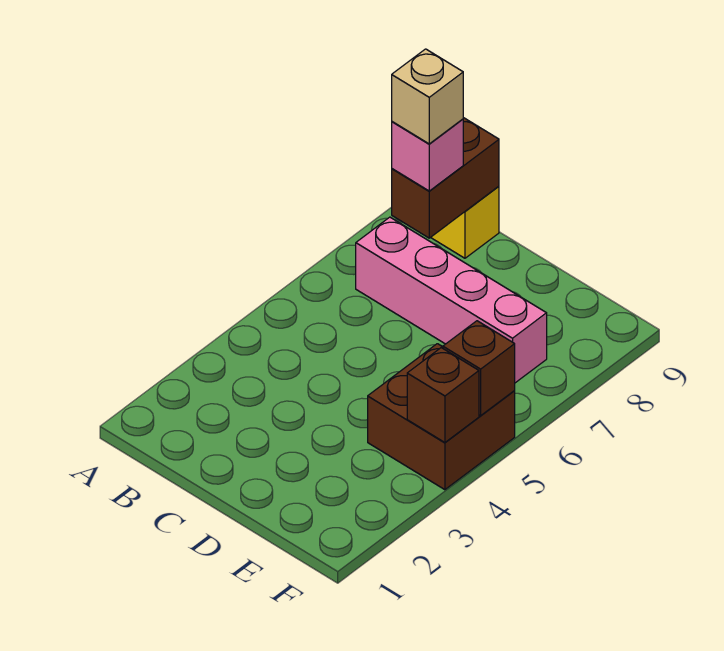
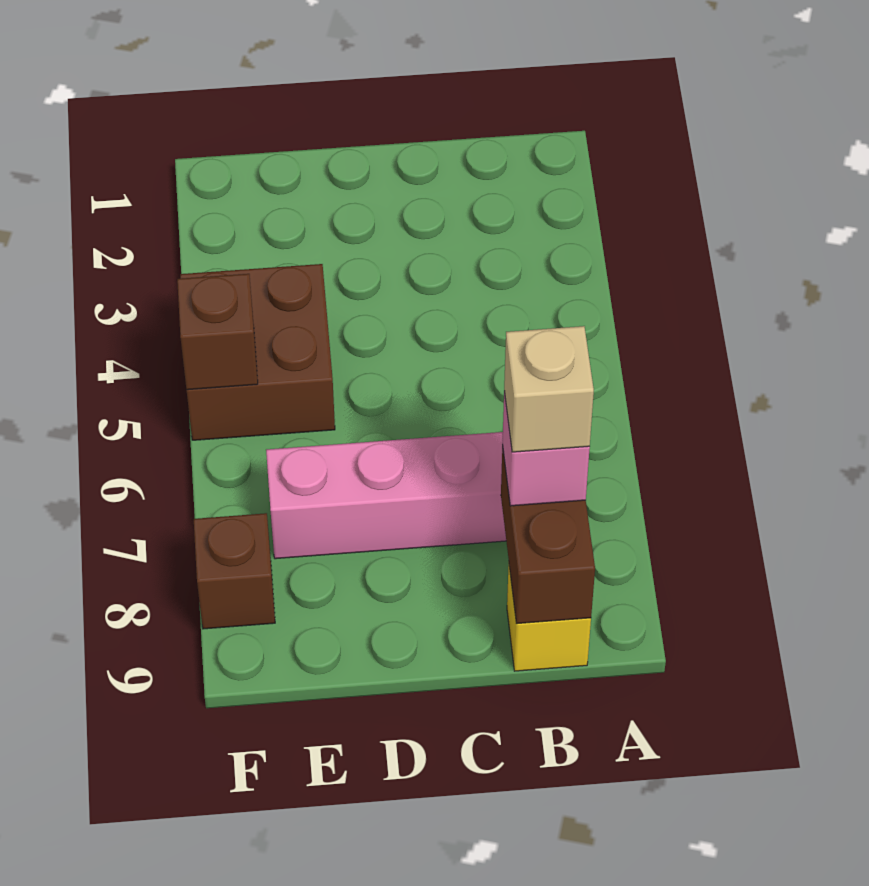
brown 1x1 brick [407,348,479,442] -> brown 1x1 brick moved to [194,513,275,629]

